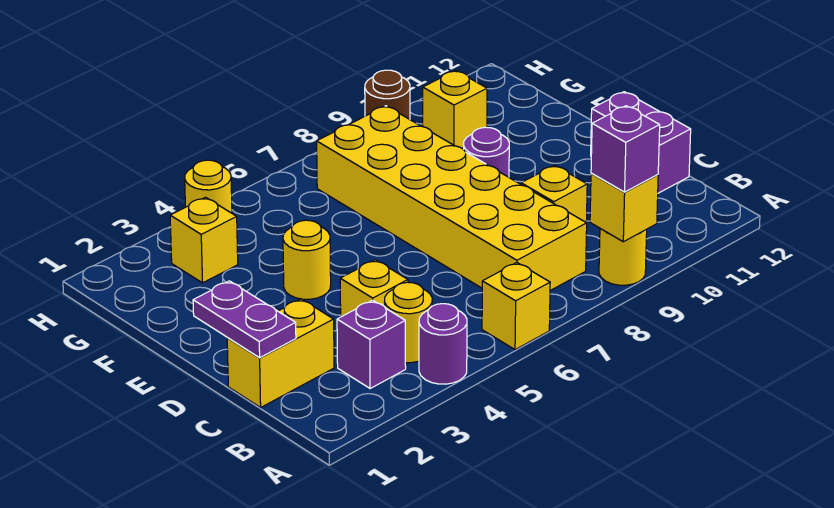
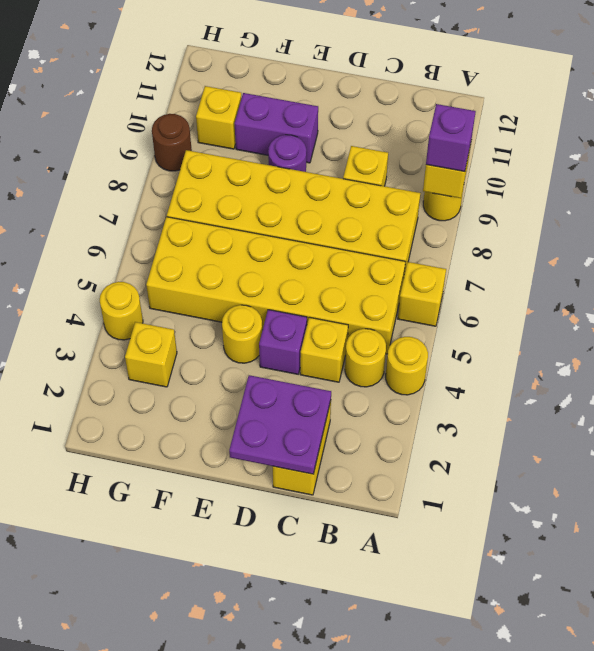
purple 1x1 round brick [419,304,467,384] -> yellow 1x1 round brick [386,337,428,395]
purple 1x1 brick [337,300,406,389] -> purple 1x1 brick moved to [259,310,307,374]
none -> yellow 2x6 brick [146,217,405,354]
purple 1x2 plate [193,281,296,358] -> purple 2x2 plate [229,375,331,474]
purple 1x2 brick [591,92,691,193] -> purple 1x2 brick moved to [235,93,318,163]

